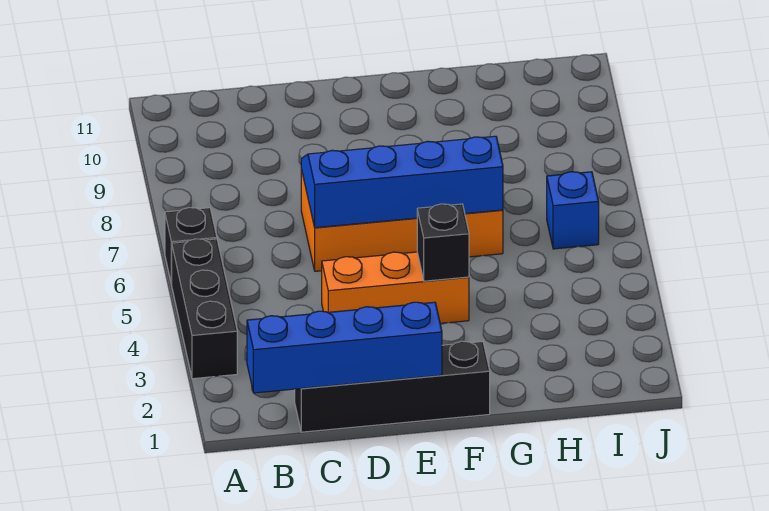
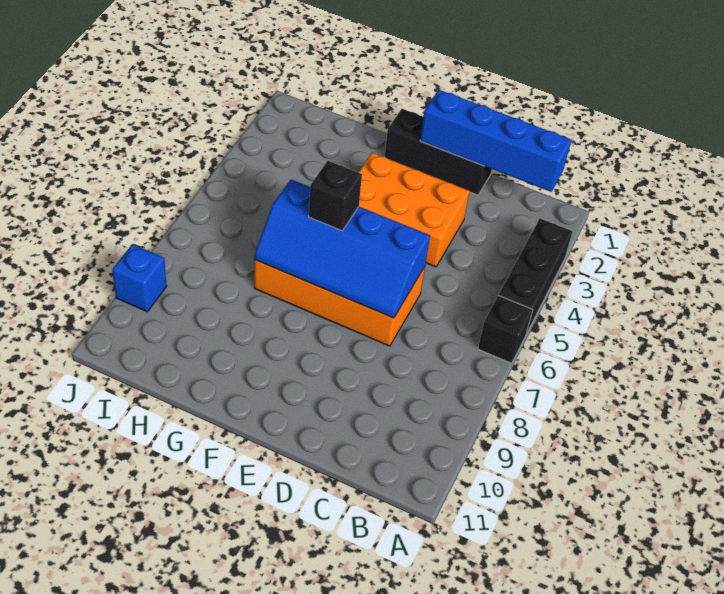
black 1x4 brick [295,341,490,432] -> black 1x3 brick [385,109,492,195]
orange 1x3 brick [322,252,469,323] -> orange 2x3 brick [358,153,469,267]
black 1x1 brick [417,204,469,281] -> black 1x1 brick moved to [309,161,362,231]
blue 1x1 brick [547,172,599,249] -> blue 1x1 brick moved to [112,244,167,312]

